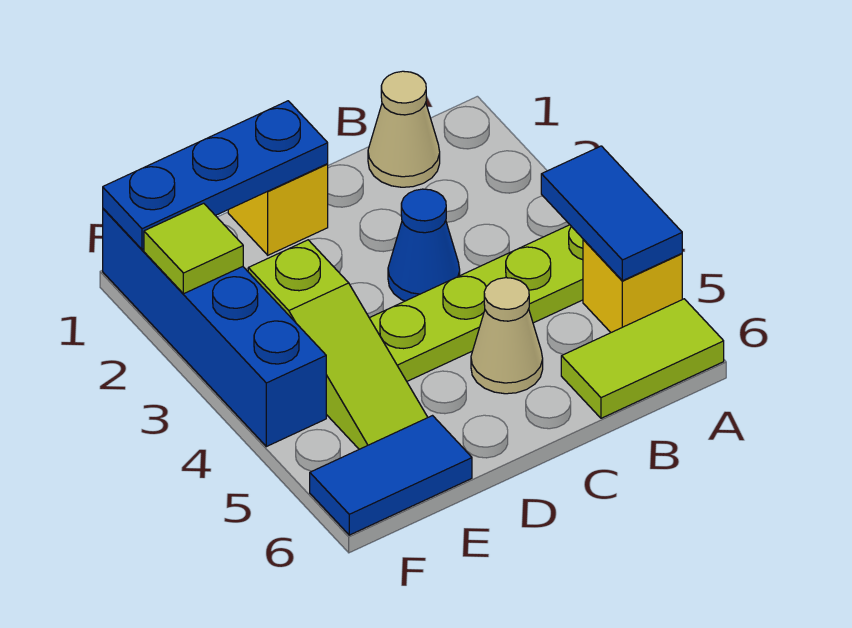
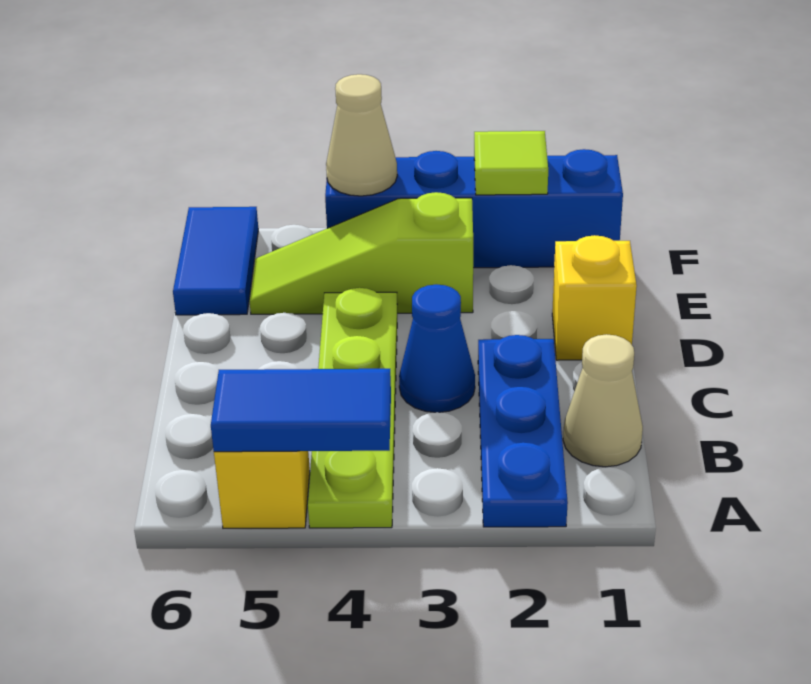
lime 1x2 tile [561,299,724,418] -> none
tan 1x1 cone [471,278,543,394] -> tan 1x1 cone moved to [326,74,397,196]
blue 1x3 plate [103,101,328,249] -> blue 1x3 plate moved to [478,335,568,527]

